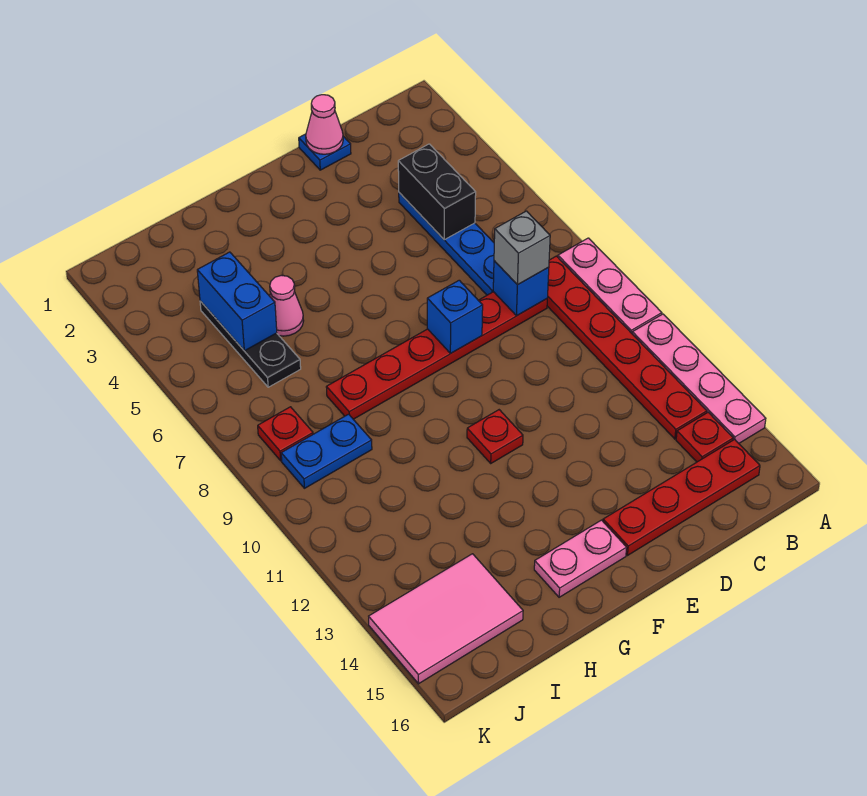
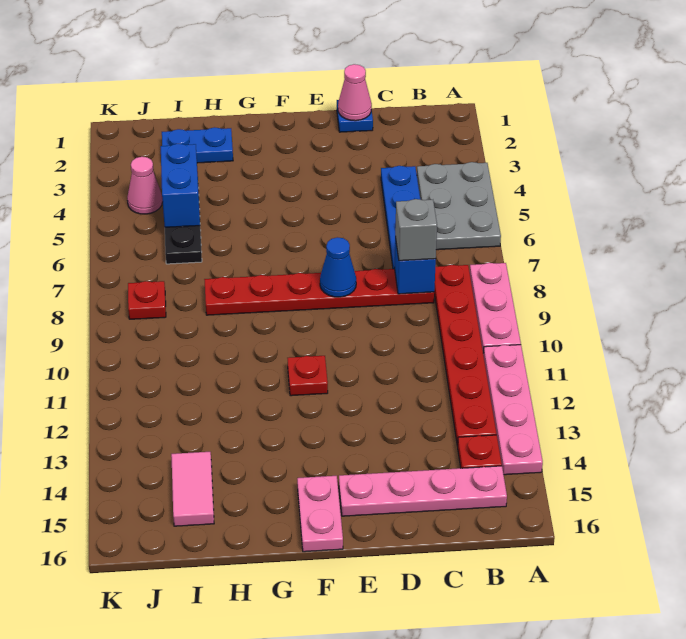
none -> grey 2x3 plate [417,162,501,250]
red 1x4 plate [603,439,760,555] -> pink 1x4 plate [339,466,507,516]
black 1x2 brick [398,144,476,240] -> none
blue 1x1 brick [427,280,483,353] -> blue 1x1 cone [320,237,356,297]
pink 1x2 plate [534,520,627,597] -> pink 1x2 plate turned to [297,476,343,552]
pink 1x1 cone [270,275,304,336] -> pink 1x1 cone moved to [127,157,163,214]
blue 1x2 plate [281,414,372,488] -> blue 1x2 plate moved to [162,127,233,163]
pink 2x3 tile [369,554,523,684] -> pink 1x2 tile [171,452,214,526]

